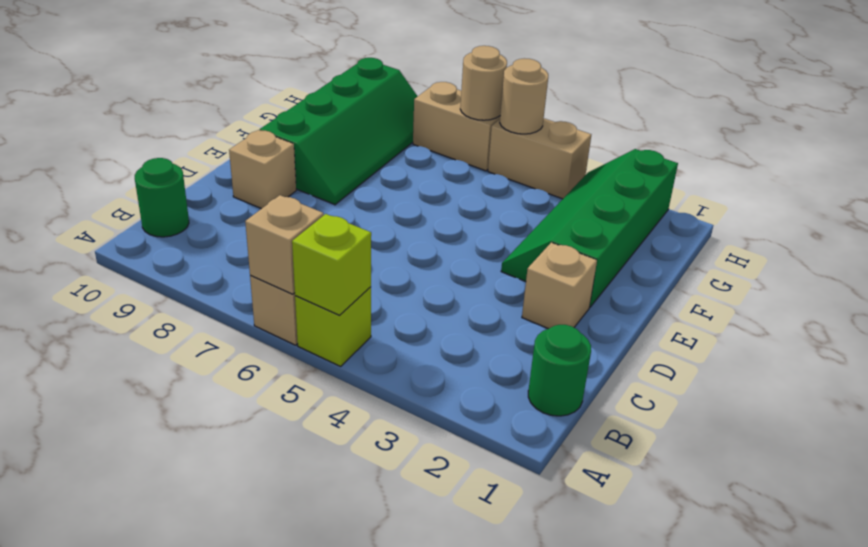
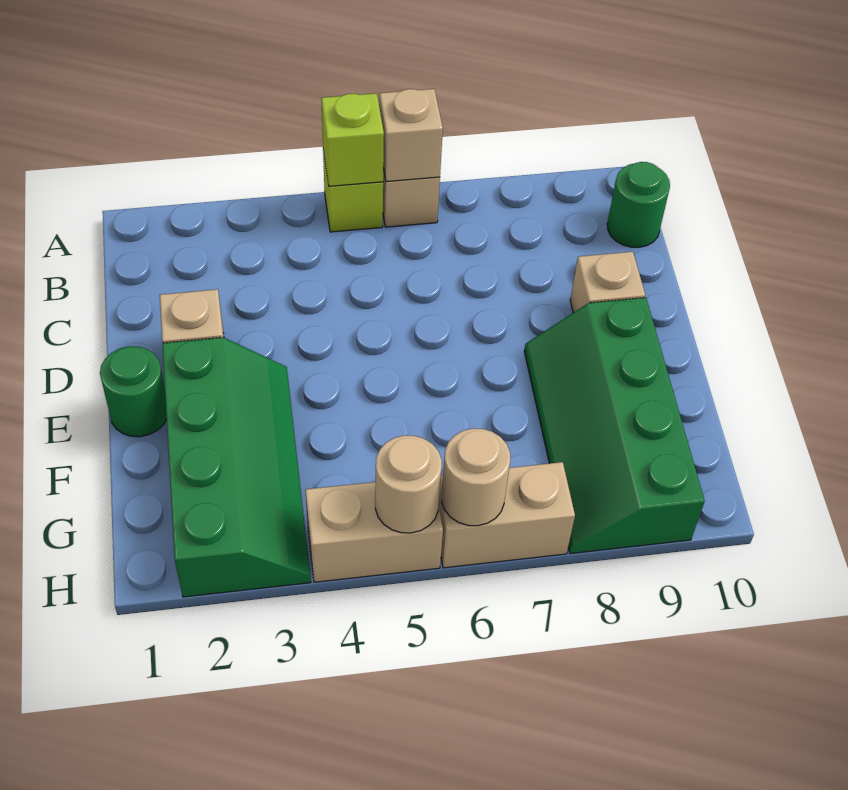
green 1x1 round brick [528,325,591,416] -> green 1x1 round brick moved to [100,346,167,437]

